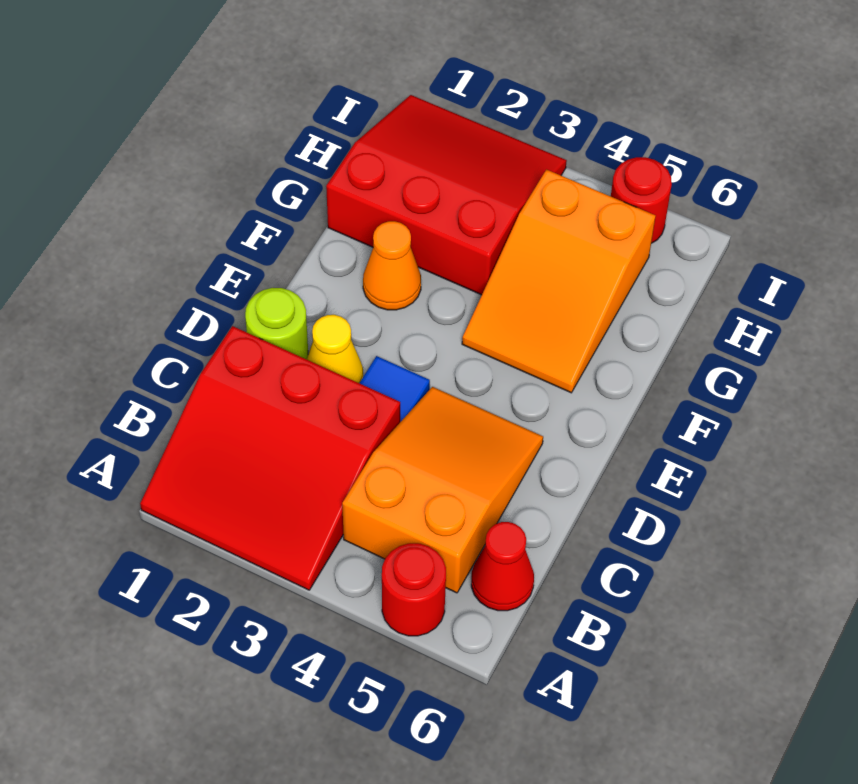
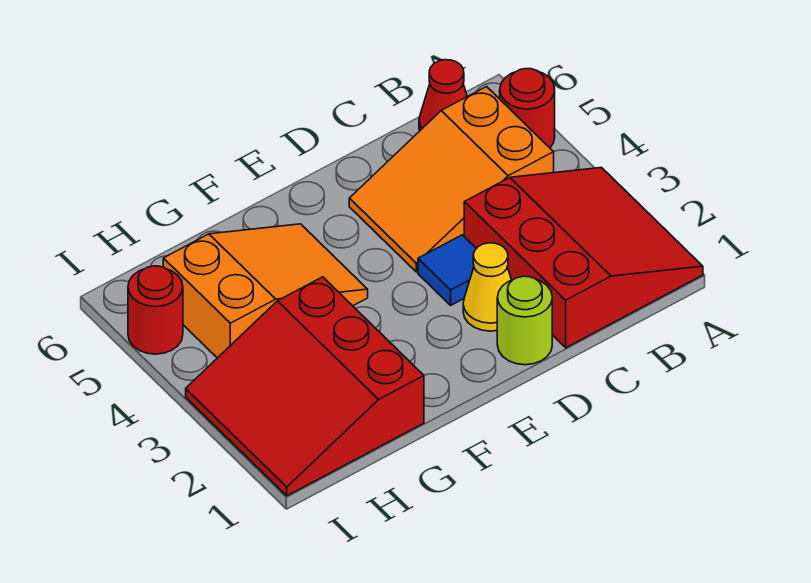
orange 1x1 cone [363,221,421,310] -> none

